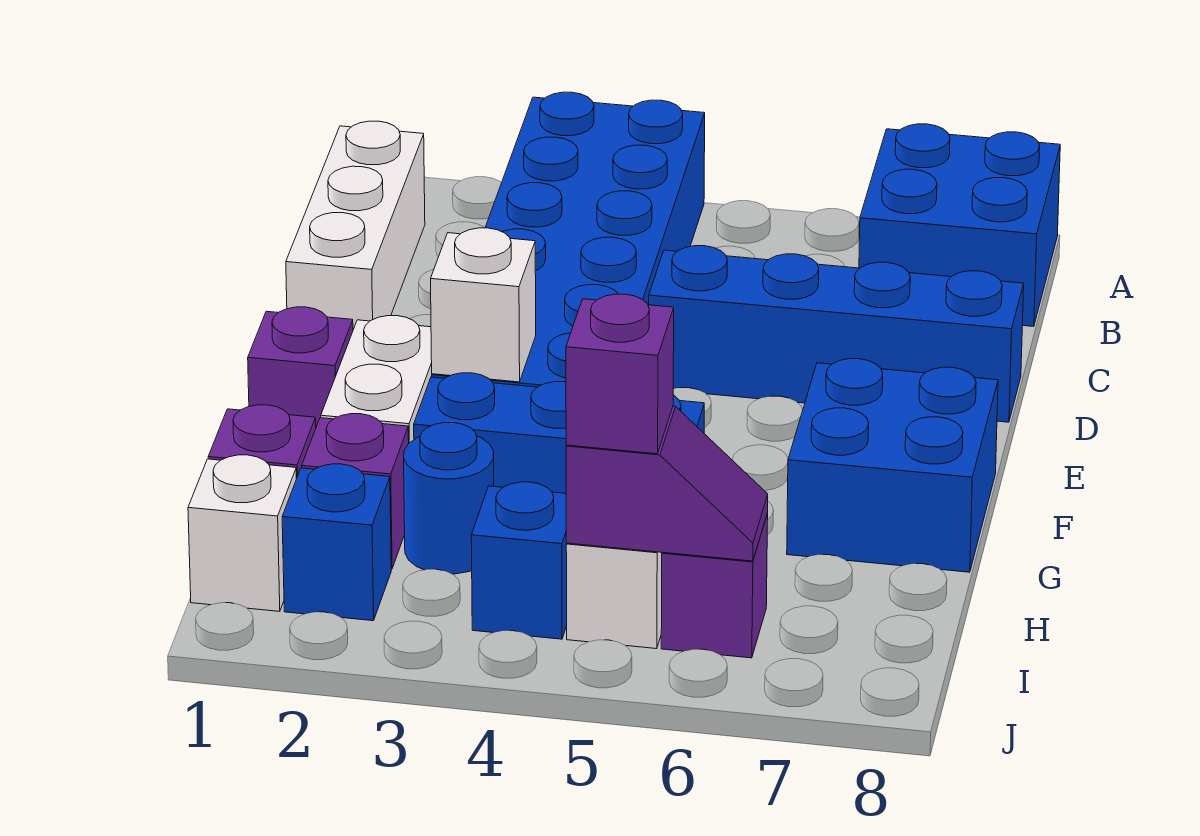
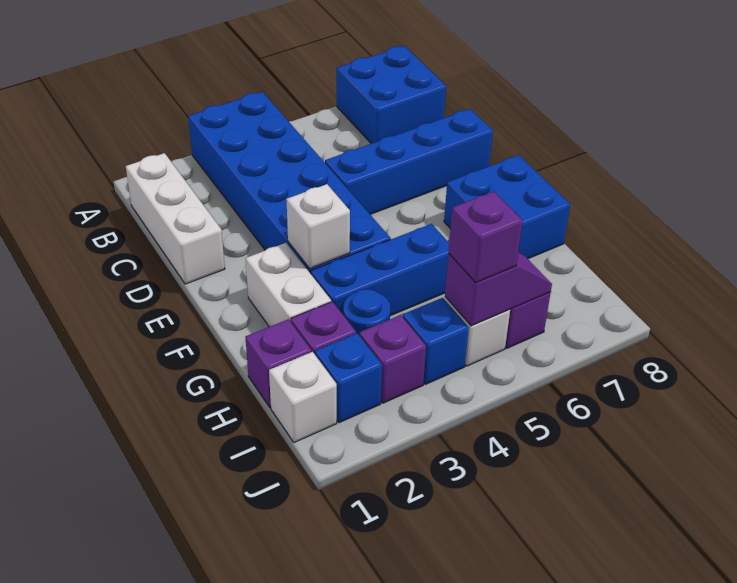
purple 1x1 brick [248,307,353,427] -> purple 1x1 brick moved to [359,315,426,403]

